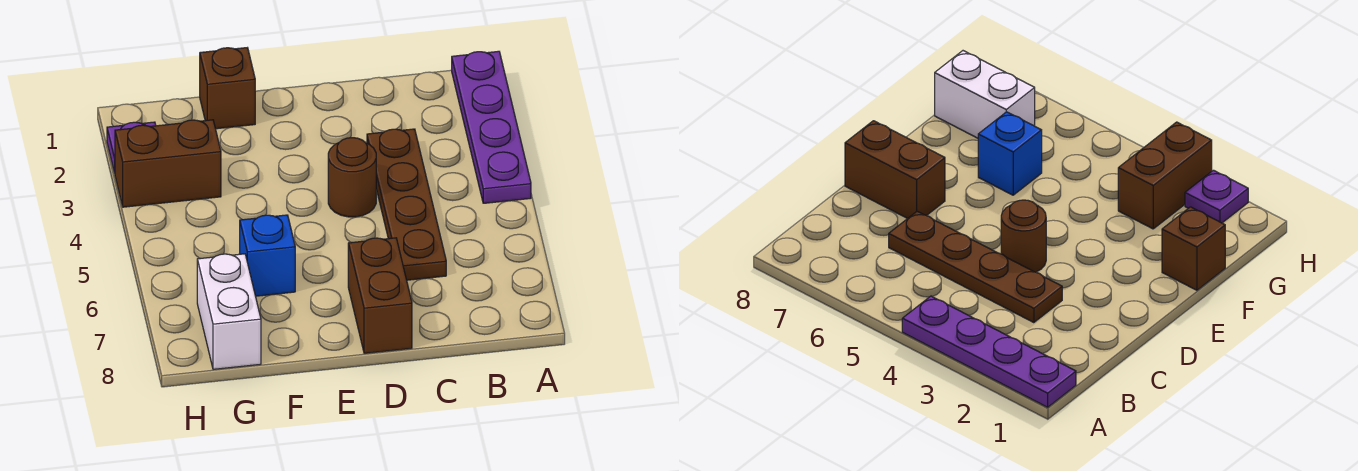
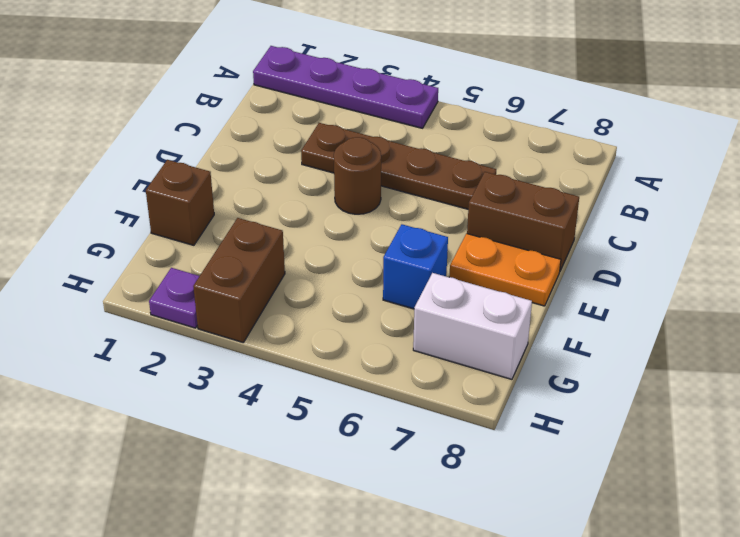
none -> orange 1x2 plate [449,234,561,306]

